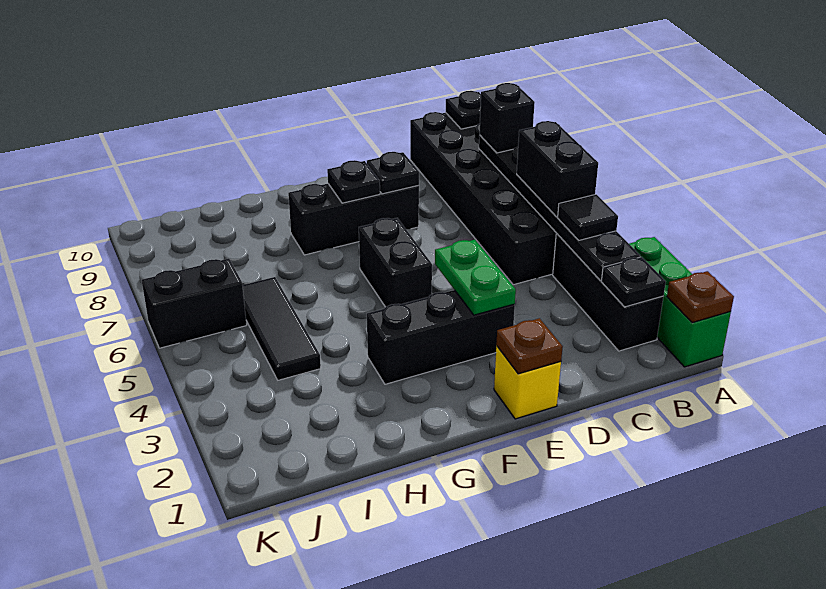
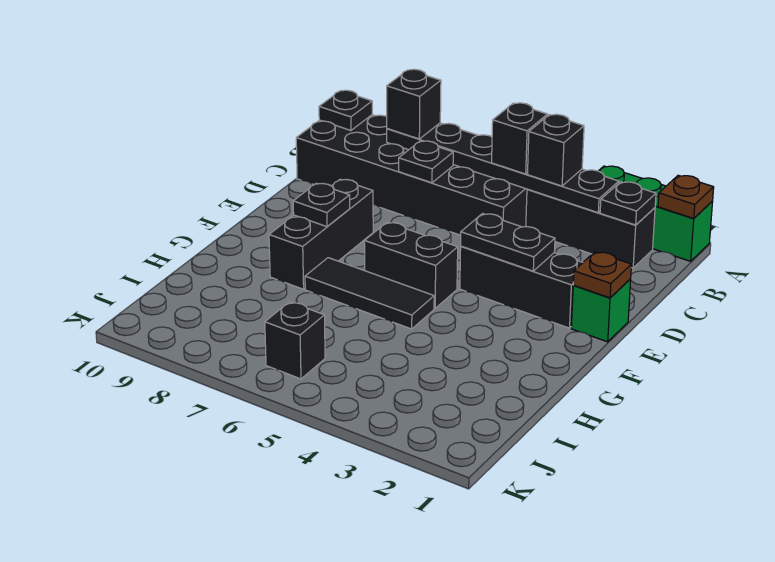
black 1x1 tile [558,194,618,240] -> black 1x1 brick [528,114,584,186]
black 1x2 brick [517,121,598,217] -> black 1x1 brick [492,103,548,174]
yellow 1x1 brick [494,346,561,419] -> green 1x1 brick [571,279,631,342]
black 1x3 brick [367,290,515,384] -> black 1x3 brick turned to [460,246,583,328]
green 1x2 plate [435,240,516,315] -> black 1x2 plate [461,214,555,271]
black 1x1 plate [367,152,419,194] -> black 1x1 plate moved to [399,141,453,183]
black 1x3 tile [242,277,321,380] -> black 1x3 tile moved to [305,258,434,329]
black 1x2 brick [142,259,247,348] -> black 1x1 brick [265,302,325,379]

